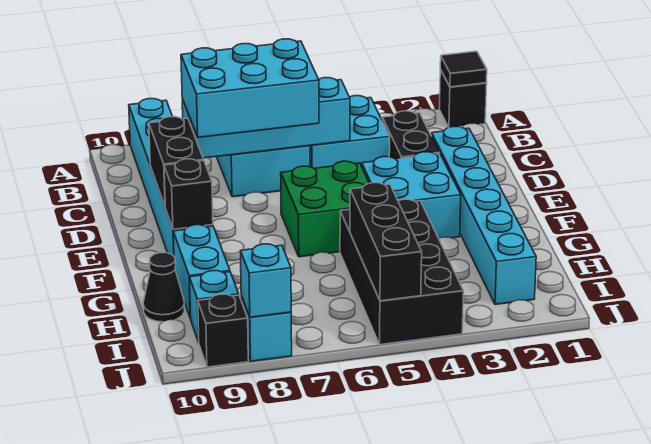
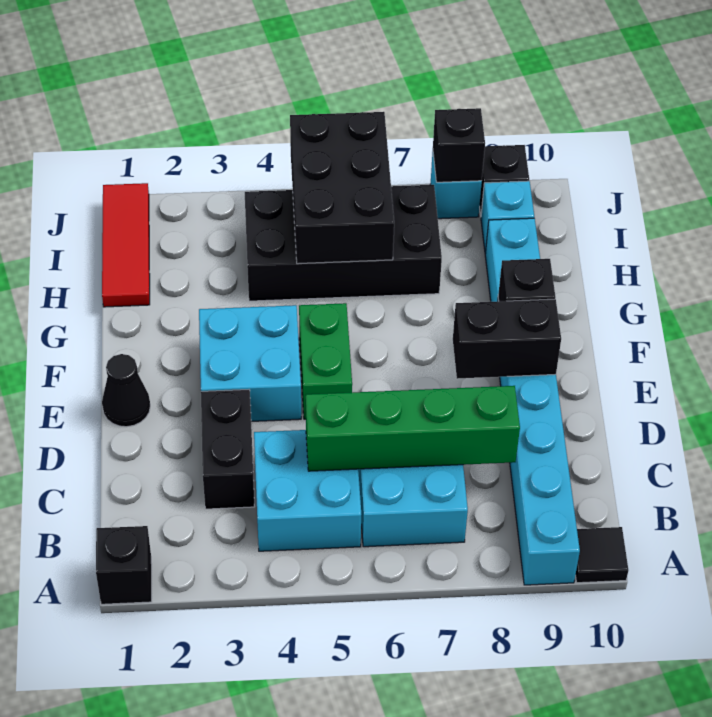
black 1x1 tile [440,51,487,87] -> black 1x1 tile moved to [575,527,628,583]
cyan 1x4 brick [182,78,350,158] -> green 1x4 brick [306,386,520,471]
cyan 2x3 brick [181,39,319,137] -> none
cyan 1x6 brick [432,127,536,305] -> none
black 1x2 brick [149,117,204,206] -> black 1x2 brick turned to [453,299,561,379]
green 2x2 brick [281,161,369,257] -> green 1x2 brick [299,303,352,419]
black 2x4 brick [340,199,464,345] -> black 2x4 brick turned to [245,185,442,301]
none -> red 1x3 tile [102,183,150,307]
black 1x3 brick [350,183,422,301] -> black 2x3 brick [290,112,394,264]
black 1x1 cone [143,253,184,322] -> black 1x1 cone moved to [102,354,150,427]
cyan 1x1 brick [240,244,291,317] -> black 1x1 brick [433,108,485,182]

